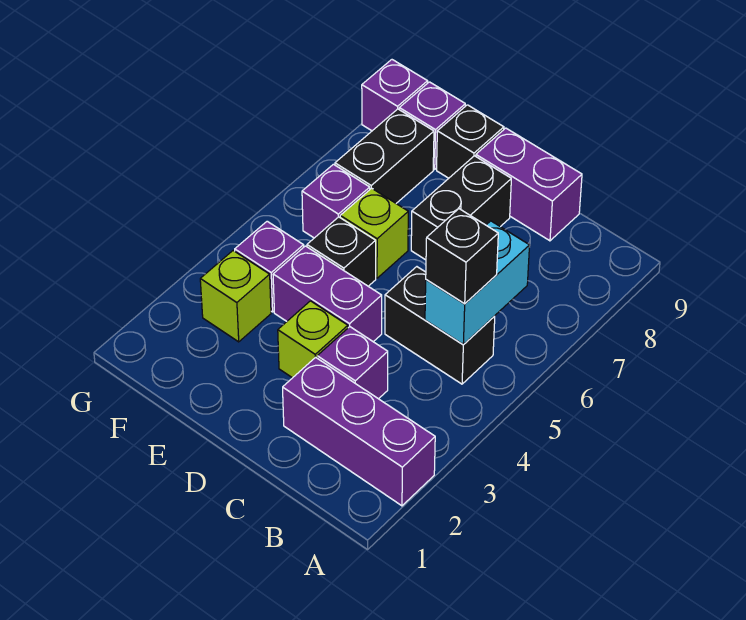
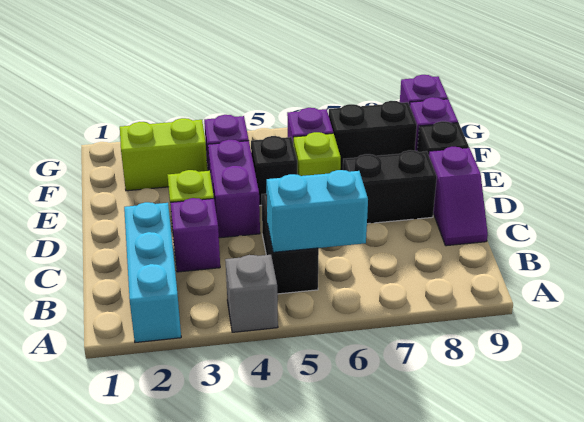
purple 1x3 brick [283,357,435,506] -> cyan 1x3 brick [124,202,181,343]
none -> grey 1x1 brick [225,255,278,332]
black 1x1 brick [426,209,498,304] -> none
purple 1x2 brick [476,128,582,241] -> purple 1x2 slope [429,147,488,246]
lime 1x1 brick [200,251,271,342] -> lime 1x2 brick [120,118,207,191]

